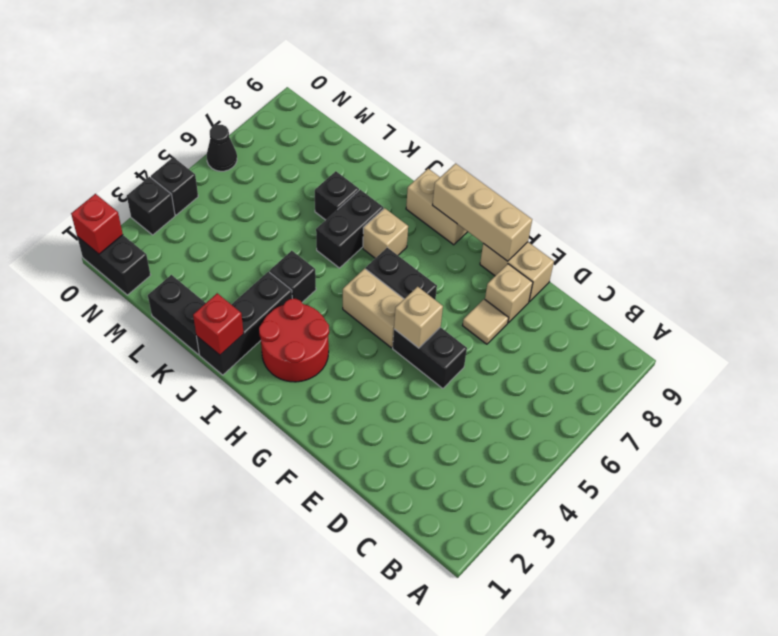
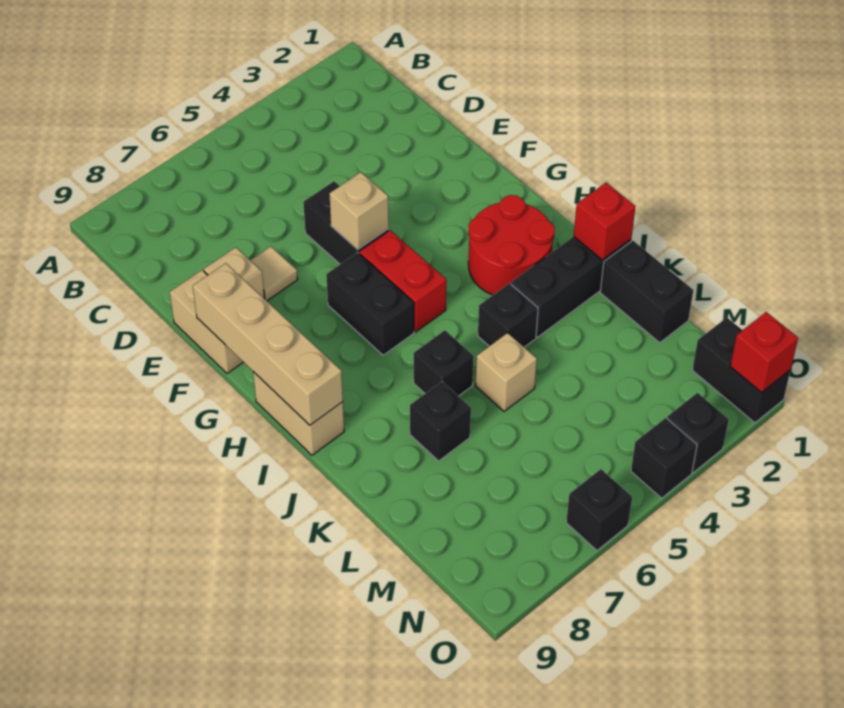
tan 1x3 brick [433,164,532,261] -> tan 1x4 brick [193,263,343,425]
tan 1x2 brick [343,268,404,348] -> red 1x2 brick [359,230,446,332]
tan 1x1 brick [363,208,408,258] -> tan 1x1 brick moved to [475,333,537,411]
black 1x2 brick [316,190,383,268] -> black 1x1 brick [414,330,474,396]
black 1x1 cone [207,125,237,171] -> black 1x1 brick [566,469,632,551]

